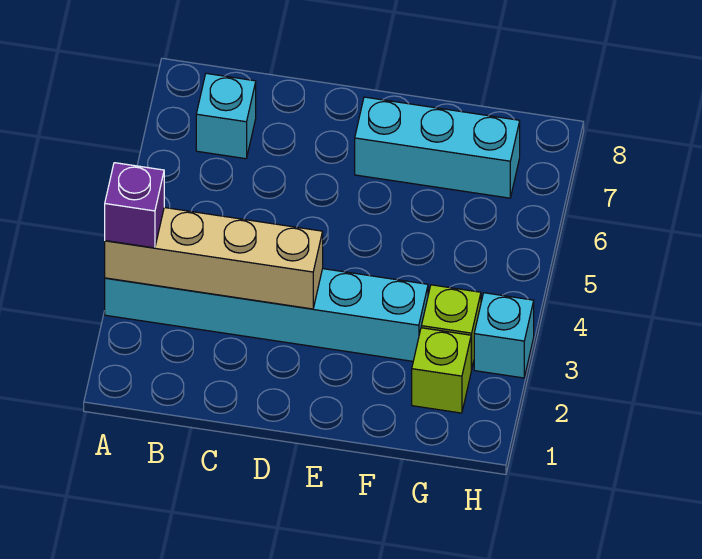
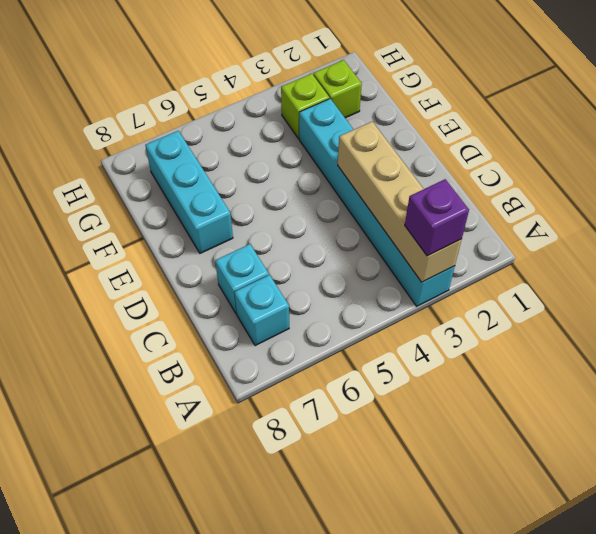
cyan 1x1 brick [474,293,534,378] -> cyan 1x1 brick moved to [215,244,269,314]

